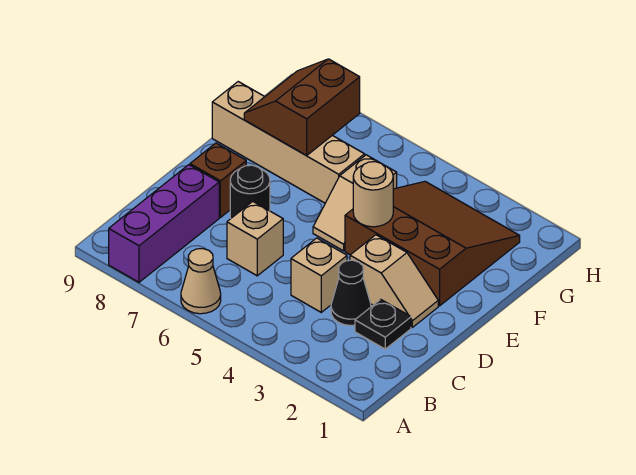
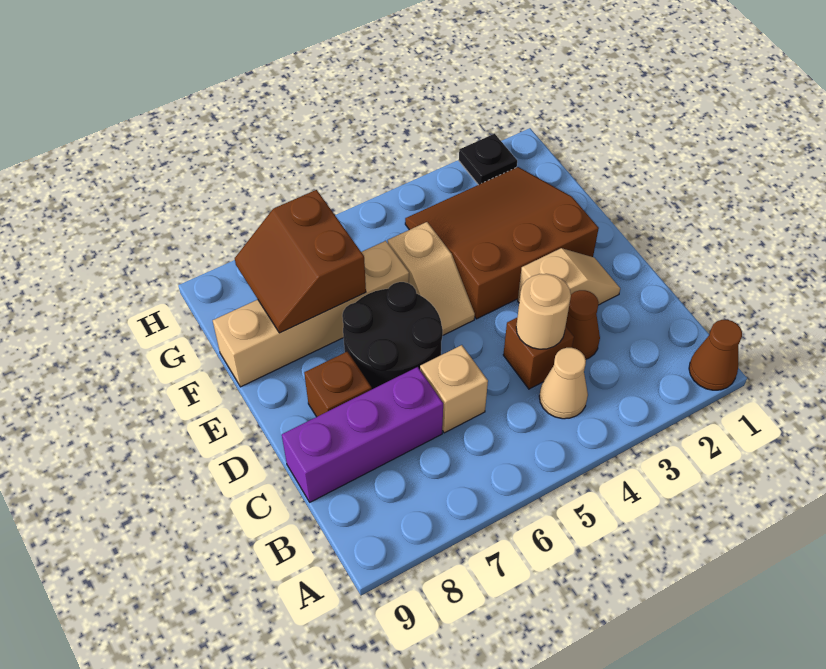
none -> brown 1x1 cone [689,320,742,390]
tan 1x1 cone [181,249,221,314] -> tan 1x1 cone moved to [539,348,588,419]
purple 1x3 brick [109,165,219,282] -> purple 1x3 brick turned to [282,367,443,502]
black 1x1 plate [355,299,411,349] -> black 1x1 plate moved to [459,134,517,185]
black 1x1 cone [331,260,371,325] -> brown 1x1 cone [566,290,600,359]
tan 1x1 brick [291,238,347,312] -> brown 1x1 brick [503,318,574,389]
black 1x1 round brick [230,165,270,218] -> black 2x2 round brick [342,282,443,389]
tan 1x1 round brick [353,162,393,227] -> tan 1x1 round brick moved to [516,274,571,349]

